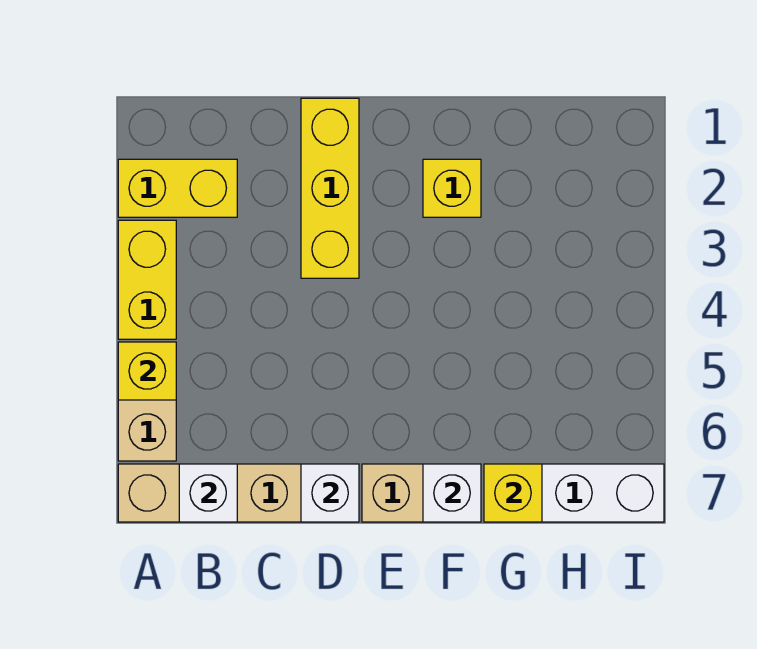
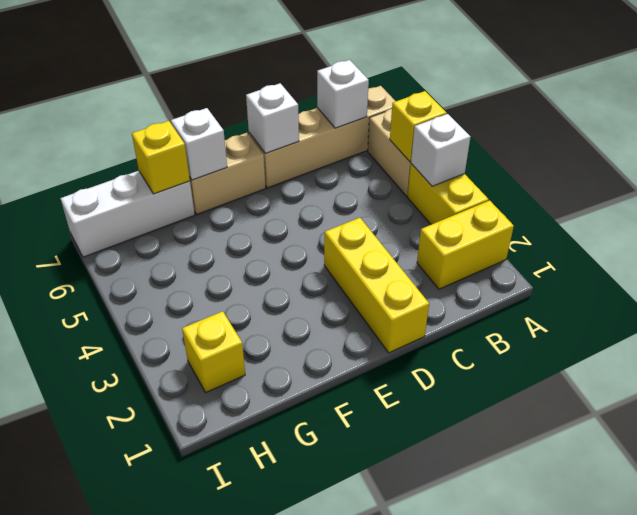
none -> white 1x1 brick [411,114,470,186]
yellow 1x1 brick [423,159,481,217] -> yellow 1x1 brick moved to [182,311,245,392]

